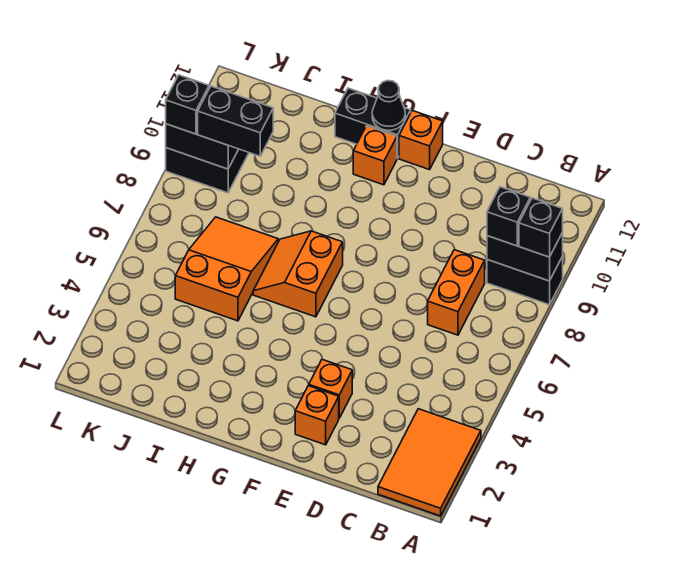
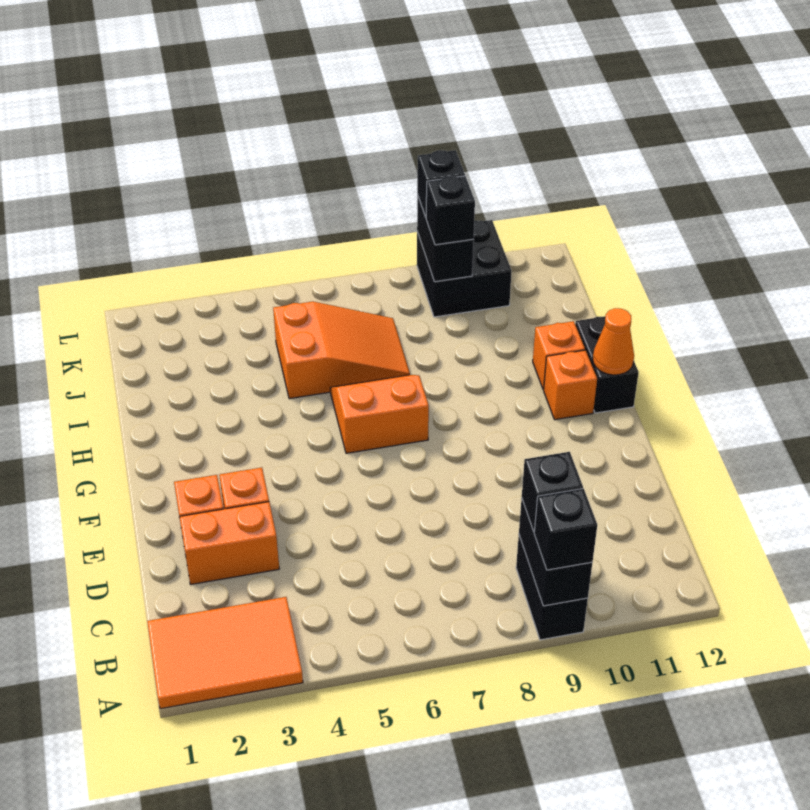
orange 1x2 brick [428,250,485,335] -> orange 1x2 brick moved to [180,502,279,584]
orange 1x1 brick [399,111,443,170] -> orange 1x1 brick moved to [533,321,585,390]
black 1x1 cone [372,81,405,130] -> orange 1x1 cone [593,308,634,375]
black 1x2 brick [198,86,273,156] -> black 1x1 brick [426,176,475,245]

